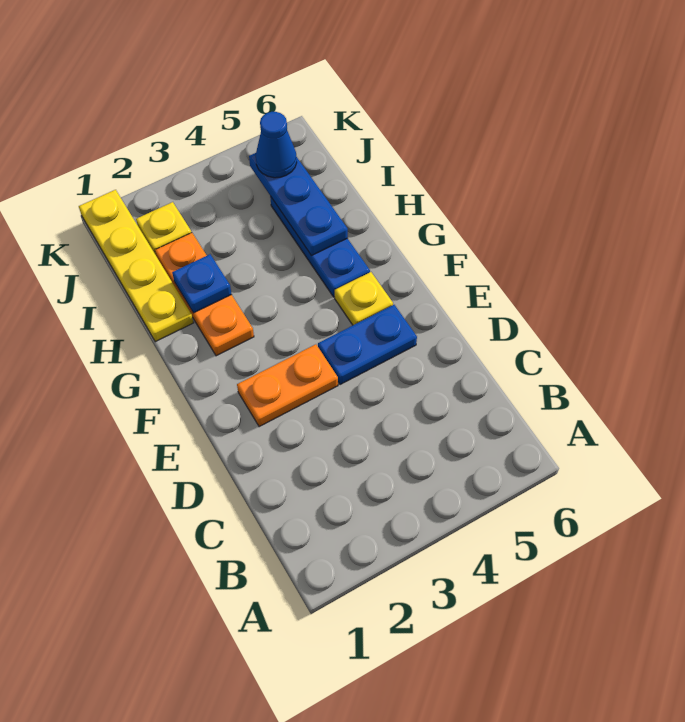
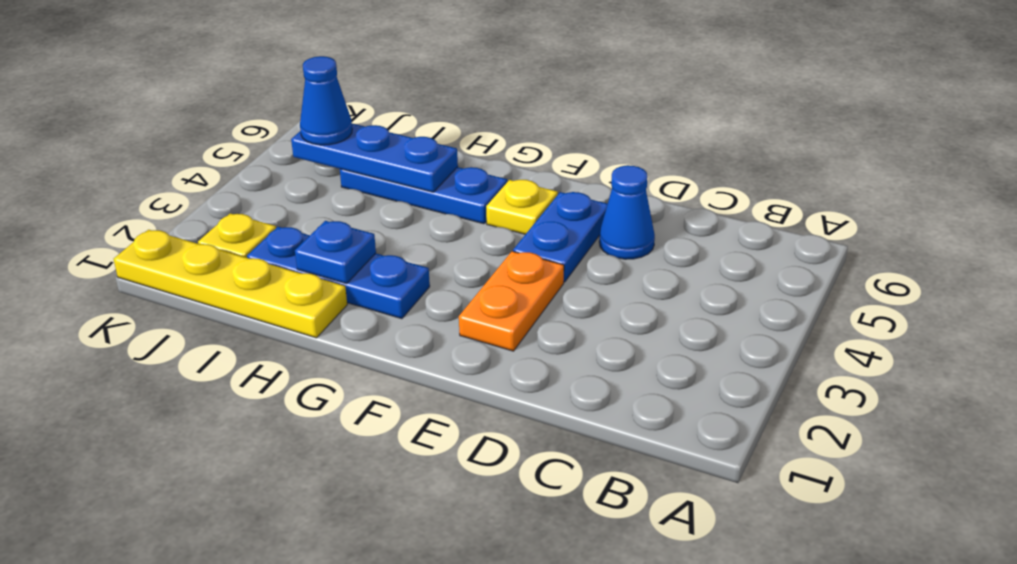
none -> blue 1x1 cone [599,165,655,259]
orange 1x3 plate [155,233,254,356] -> blue 1x3 plate [247,227,430,319]

